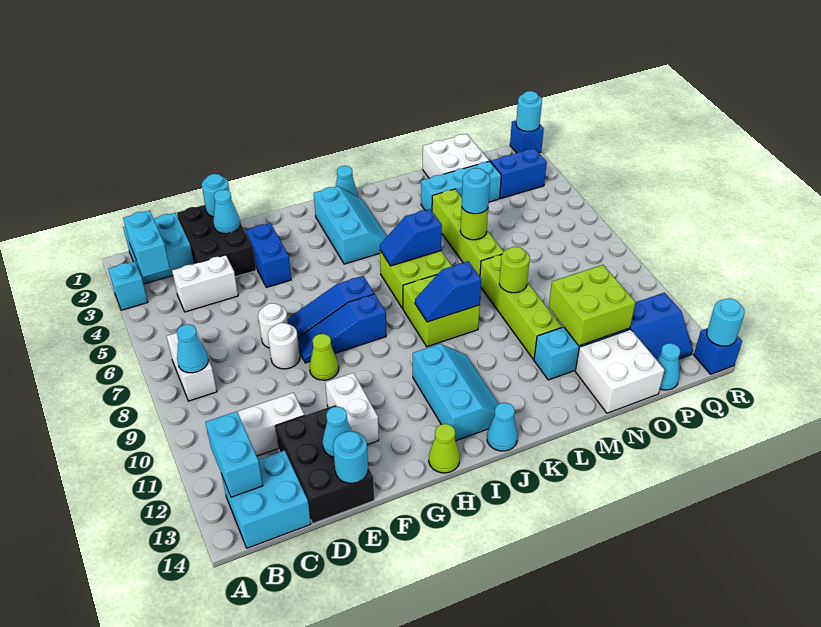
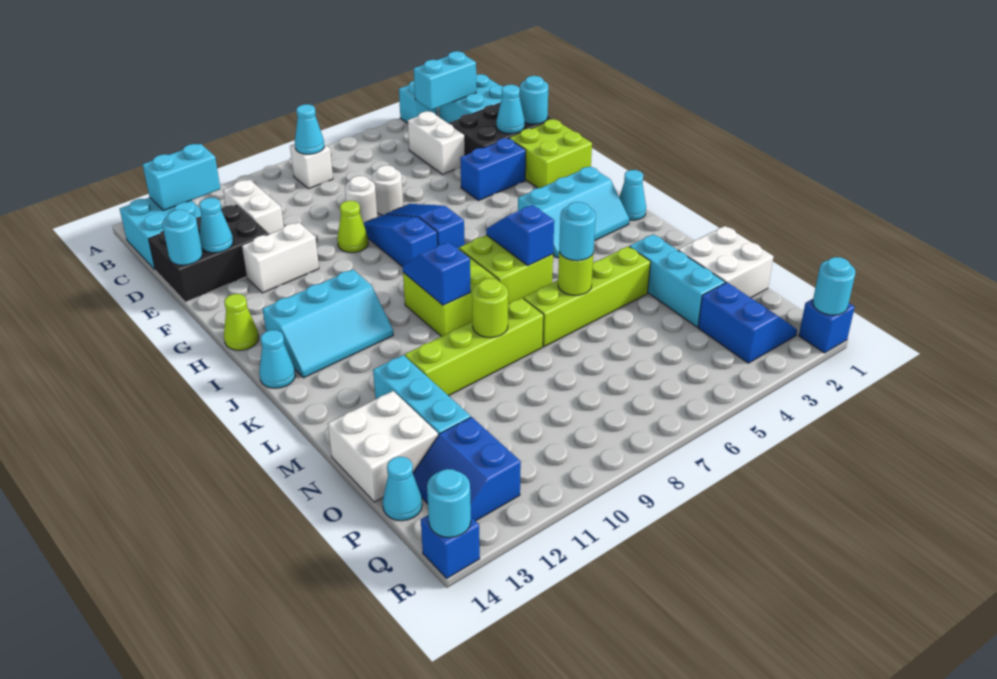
white 1x2 brick [167,333,217,401] -> white 1x1 brick [290,144,333,189]
lime 2x2 brick [549,265,636,346] -> lime 2x2 brick moved to [509,119,592,188]

